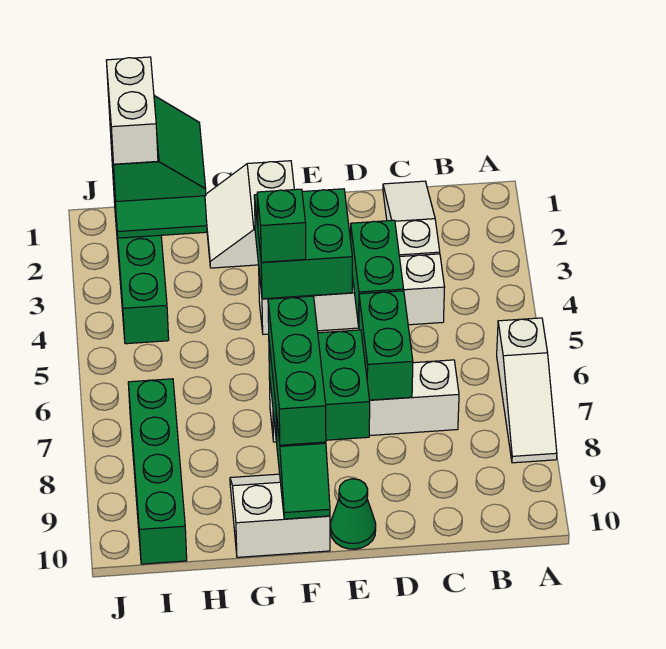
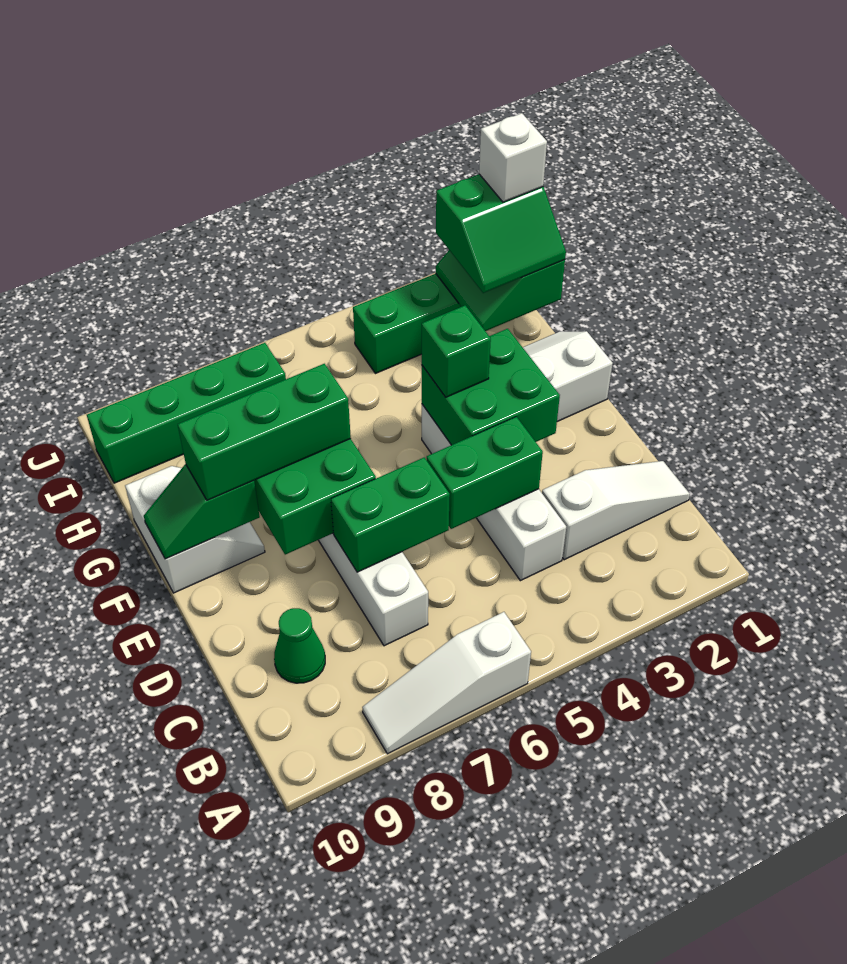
green 1x1 cone [330,479,376,549] -> green 1x1 cone moved to [274,608,325,683]
white 1x2 brick [106,57,158,164] -> white 1x1 brick [479,113,547,202]

